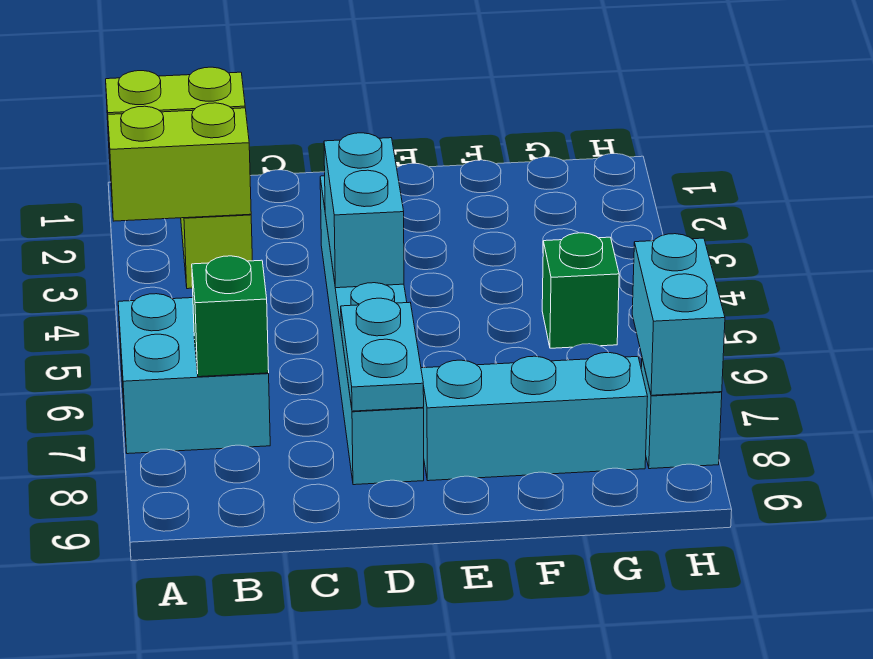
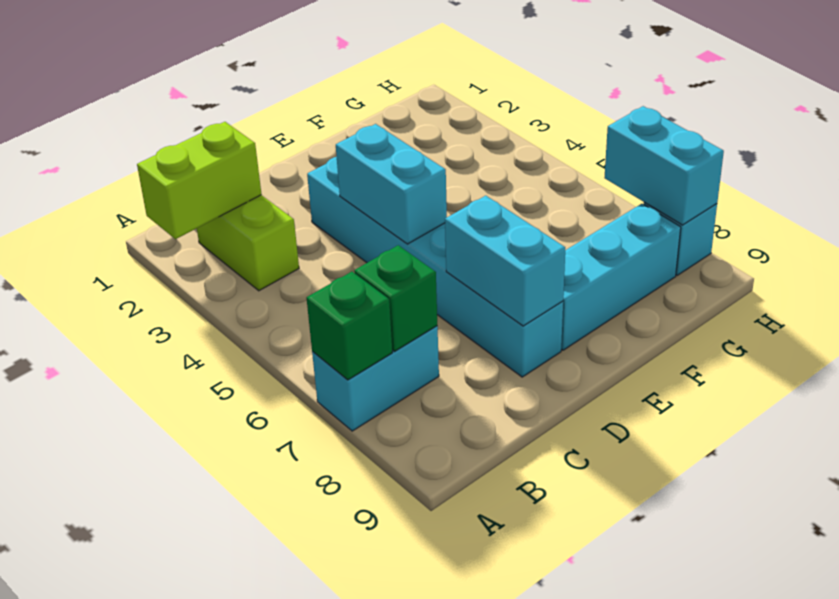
lime 1x2 brick [108,103,251,221] -> none
cyan 2x2 brick [118,294,270,454] -> cyan 1x2 brick [312,326,439,431]
cyan 1x2 plate [341,298,424,411] -> cyan 1x2 brick [445,196,565,326]
green 1x1 brick [542,233,619,348] -> green 1x1 brick moved to [307,272,392,380]

